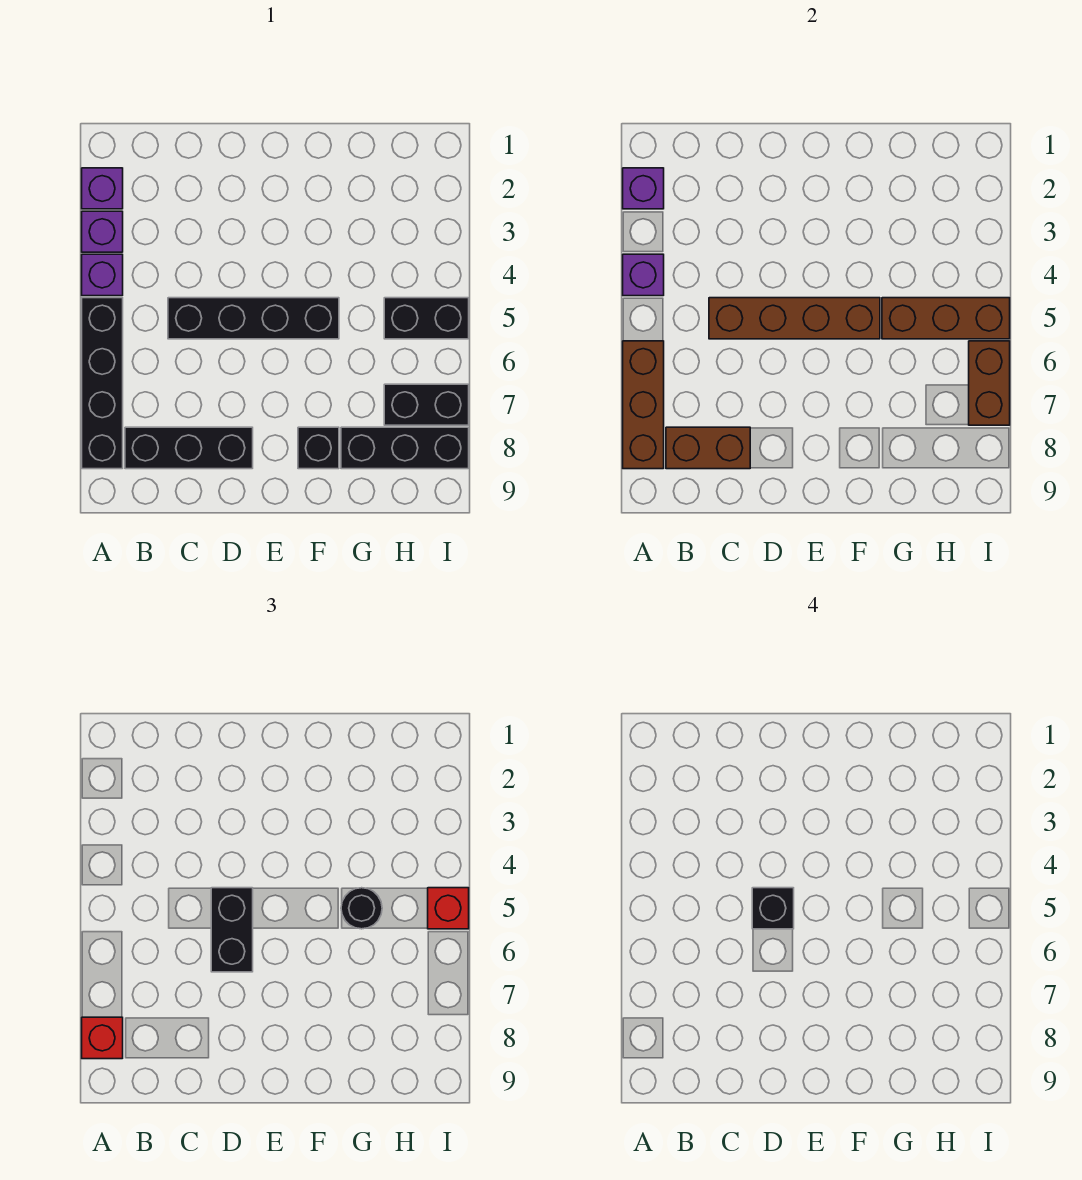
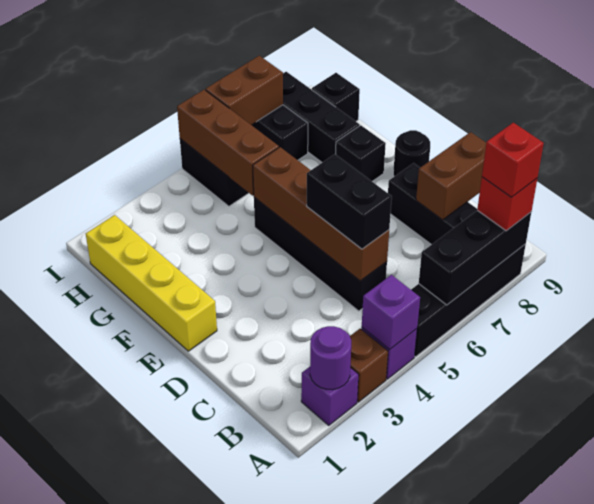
purple 1x1 brick [623,168,664,209] -> purple 1x1 round brick [310,326,351,390]
purple 1x1 brick [82,211,123,252] -> brown 1x1 brick [350,329,388,402]
brown 1x3 brick [623,341,664,469] -> black 1x3 brick [419,210,531,305]
brown 1x2 brick [666,427,750,469] -> brown 1x2 brick turned to [416,132,486,220]
black 1x2 brick [211,888,253,972] -> black 1x2 brick turned to [307,154,392,249]
black 1x1 brick [752,888,794,929] -> black 1x1 brick moved to [312,73,360,121]
none -> yellow 1x4 brick [86,215,217,351]
black 1x1 round brick [341,888,382,929] -> black 1x1 round brick moved to [393,130,430,177]
red 1x1 brick [428,888,469,929] -> red 1x1 brick moved to [482,123,544,197]

